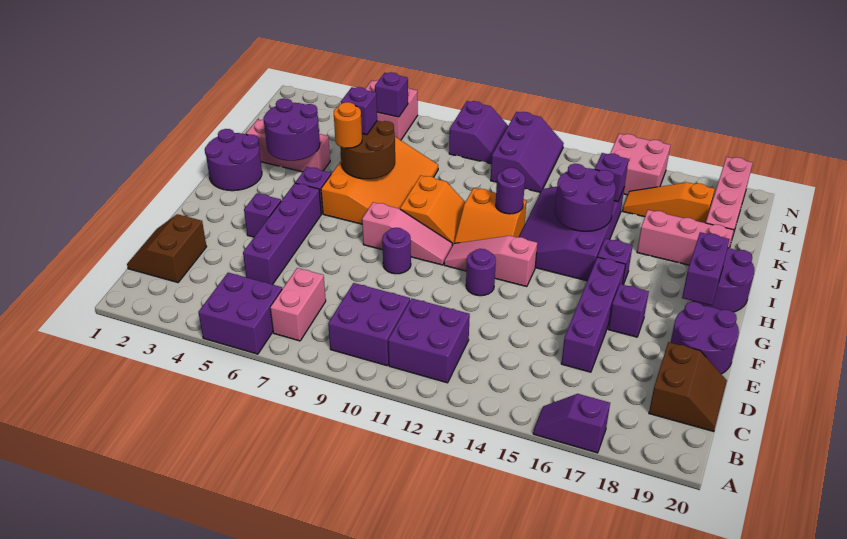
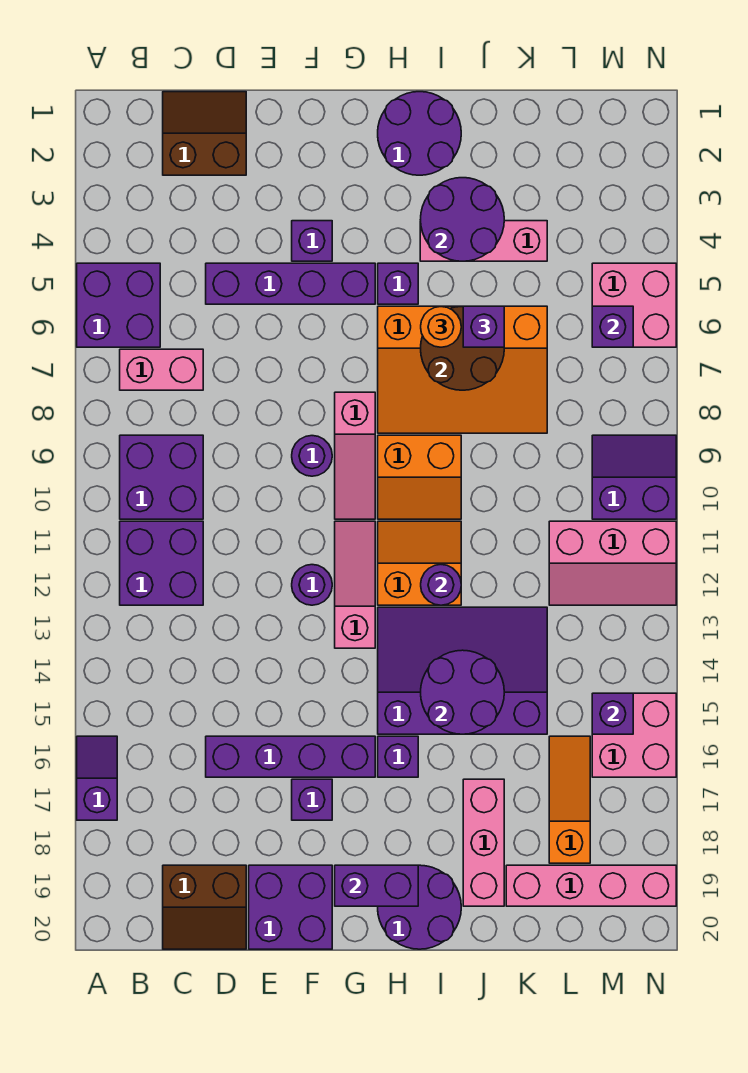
purple 2x2 round brick [670,302,739,374] -> purple 2x2 brick [249,865,332,949]
orange 2x2 slope [454,188,526,243] -> orange 2x2 slope turned to [378,521,461,605]
pink 1x3 brick [246,120,330,172] -> pink 1x3 brick turned to [420,221,547,261]
purple 1x1 brick [595,153,629,202] -> purple 1x1 brick moved to [592,693,633,734]
purple 2x3 slope [491,112,564,192] -> pink 2x3 slope [549,521,676,605]
purple 2x2 slope [449,101,508,164] -> purple 2x2 slope turned to [592,435,676,519]

